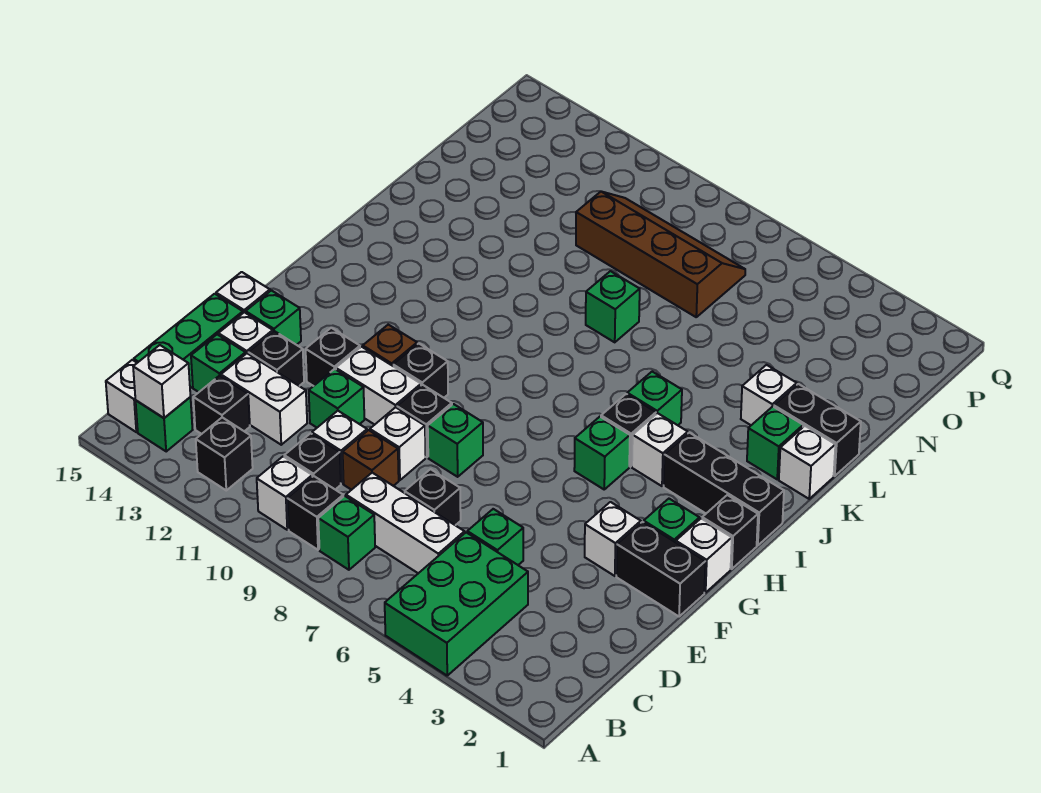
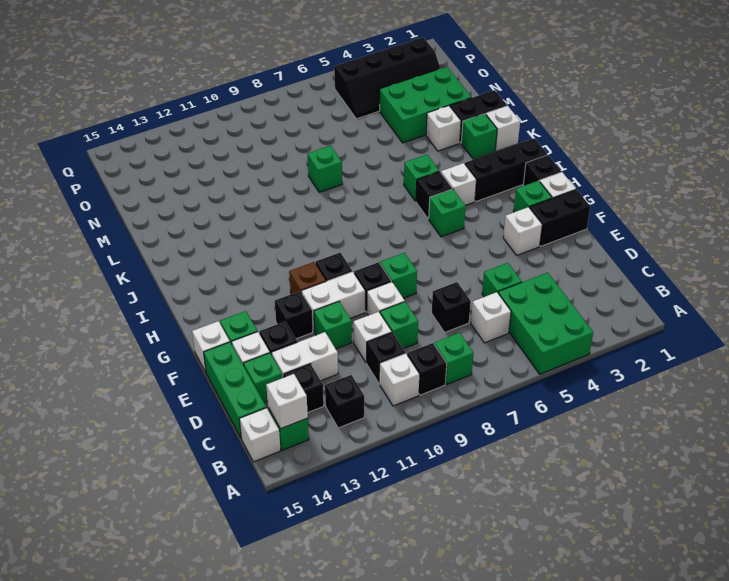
white 1x3 brick [346,473,465,573] -> white 1x1 brick [471,292,511,343]
brown 1x1 brick [343,430,399,490] -> green 1x1 brick [380,302,418,349]
none -> green 2x3 brick [380,67,471,143]
brown 2x4 slope [576,192,745,317] -> none
none -> black 2x4 slope [334,37,440,119]

